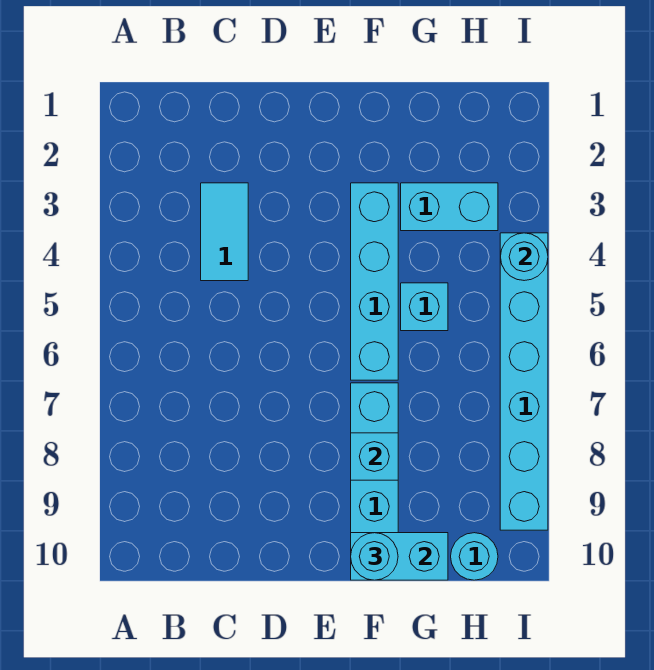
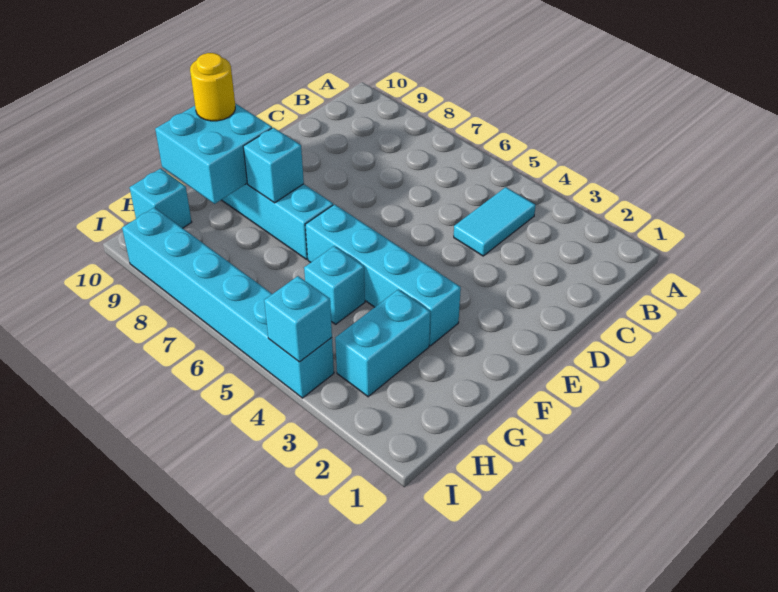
cyan 1x2 tile [201,183,248,281] -> cyan 1x2 tile turned to [454,187,536,256]
cyan 1x2 brick [351,533,448,580] -> cyan 2x2 brick [155,103,272,204]
cyan 1x1 round brick [351,533,398,580] -> yellow 1x1 round brick [190,53,235,121]
cyan 1x1 round brick [451,533,498,580] -> cyan 1x1 brick [130,169,192,228]
cyan 1x1 round brick [500,233,548,281] -> cyan 1x1 brick [264,276,332,362]

